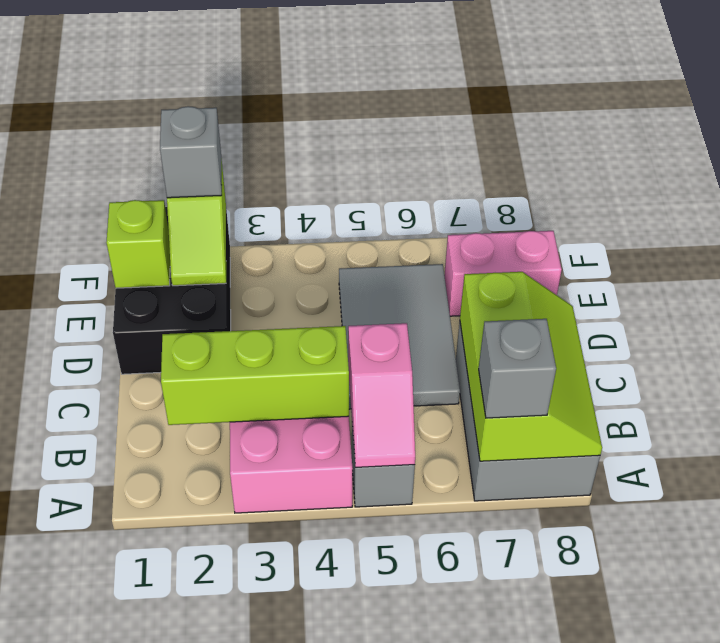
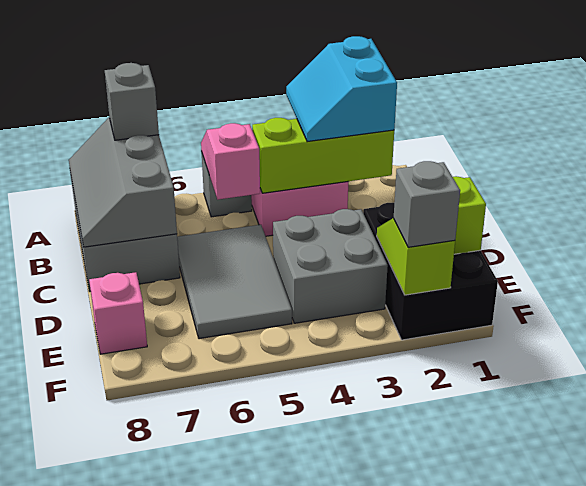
none -> cyan 2x2 slope [286,36,397,142]
lime 2x3 slope [460,272,602,461] -> grey 2x3 slope [69,118,177,247]
none -> grey 2x2 brick [273,209,388,323]
pink 1x2 brick [444,231,562,316] -> pink 1x1 brick [89,272,147,354]

